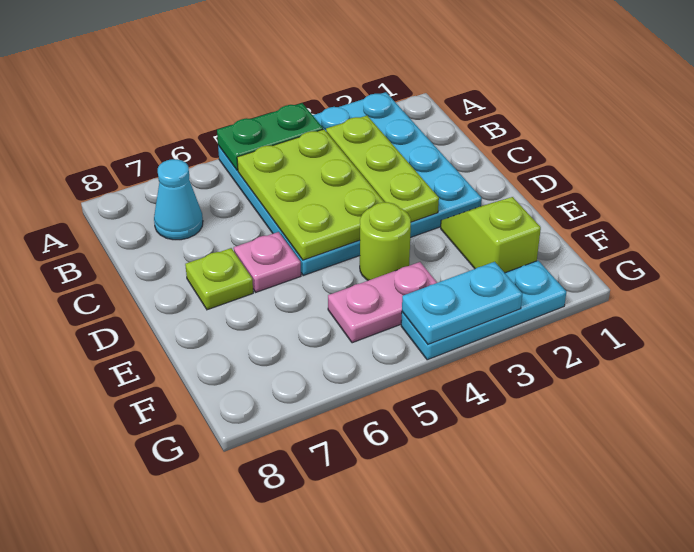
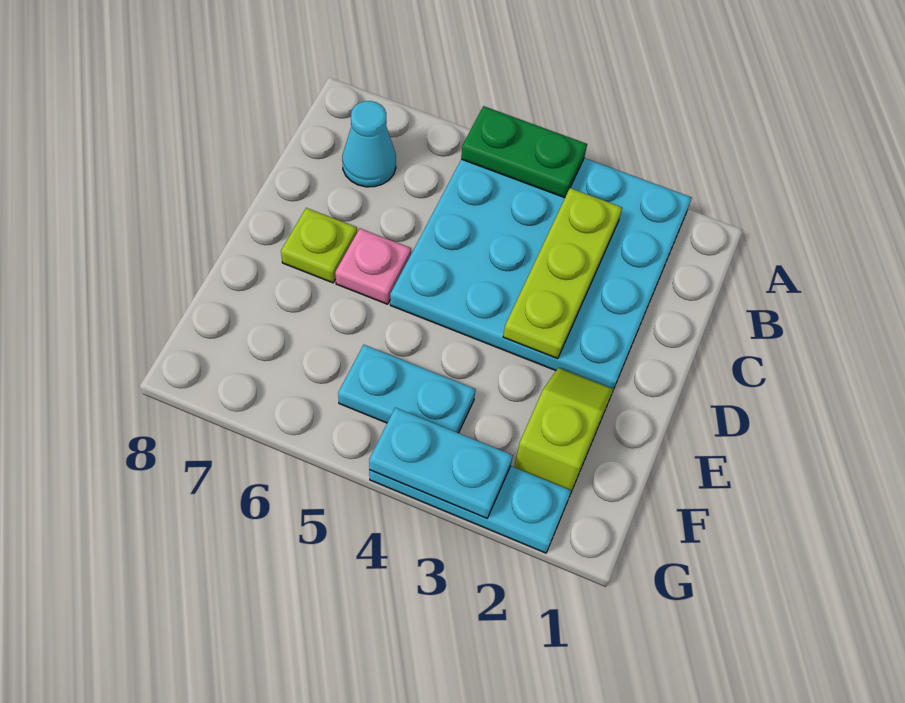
lime 2x3 plate [237,129,384,260] -> none
lime 1x1 round brick [360,202,411,280] -> none
pink 1x2 plate [328,262,437,343] -> cyan 1x2 plate [338,345,476,433]

